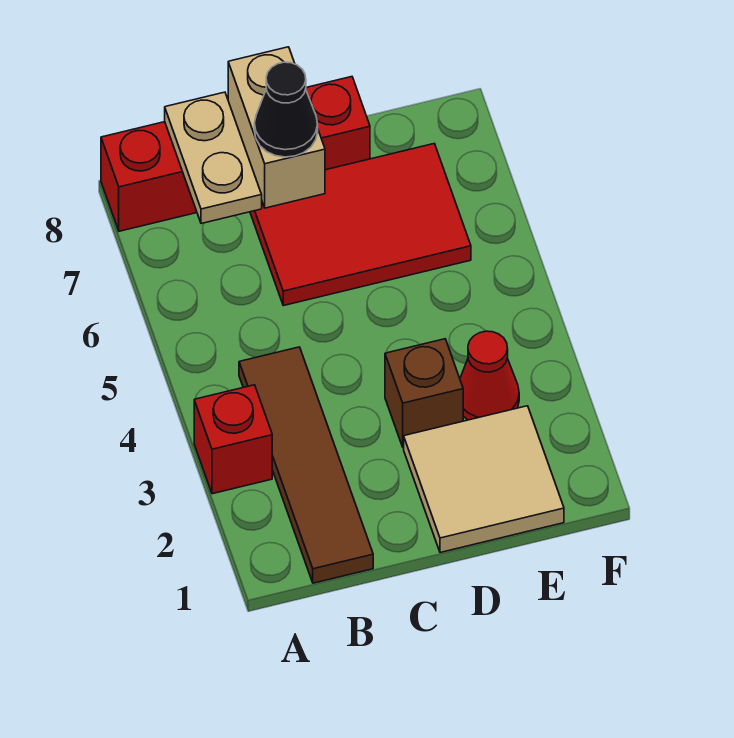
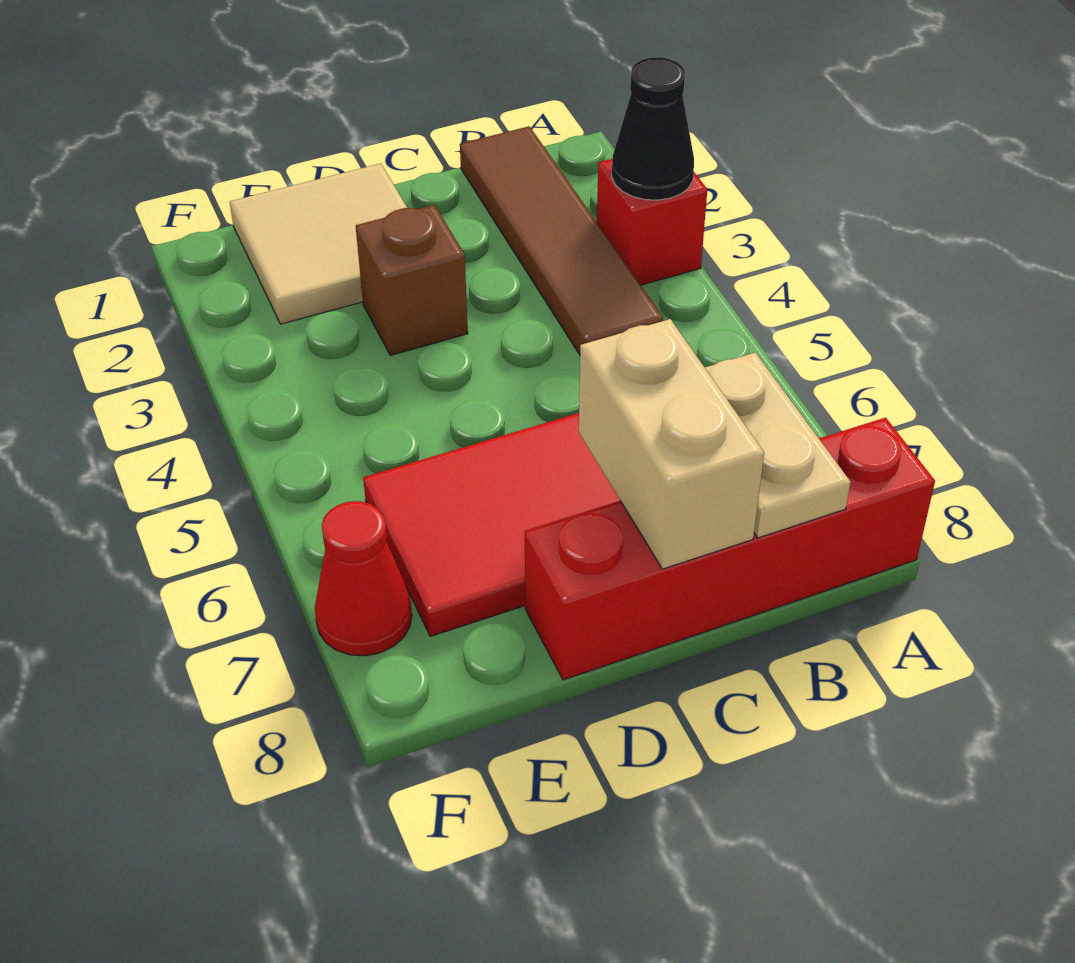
black 1x1 cone [254,62,318,157] -> black 1x1 cone moved to [612,57,694,200]
red 1x1 cone [460,331,519,420] -> red 1x1 cone moved to [315,501,412,656]

